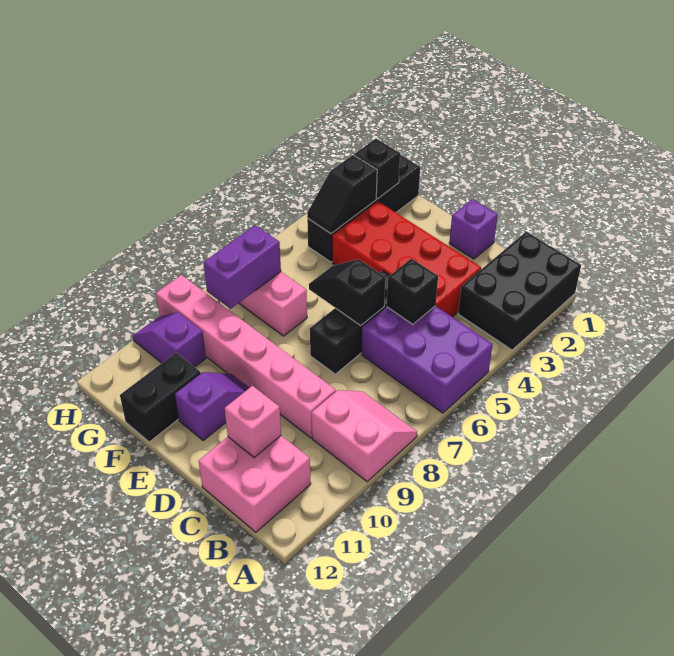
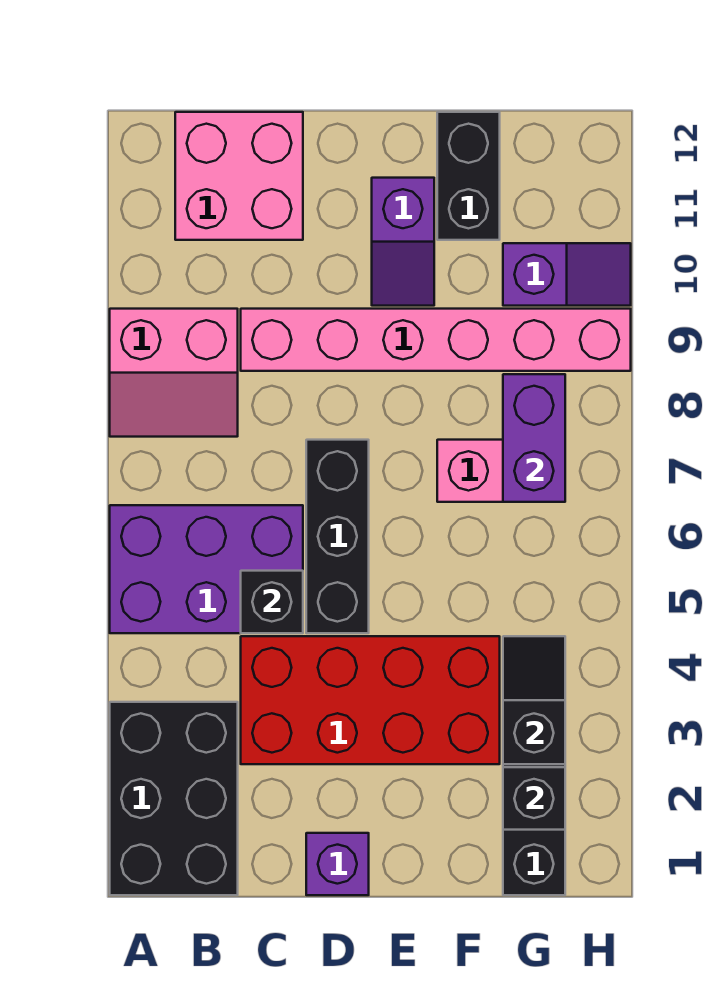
pink 1x1 brick [225,386,281,458] -> none
black 1x2 slope [309,259,385,325] -> none

